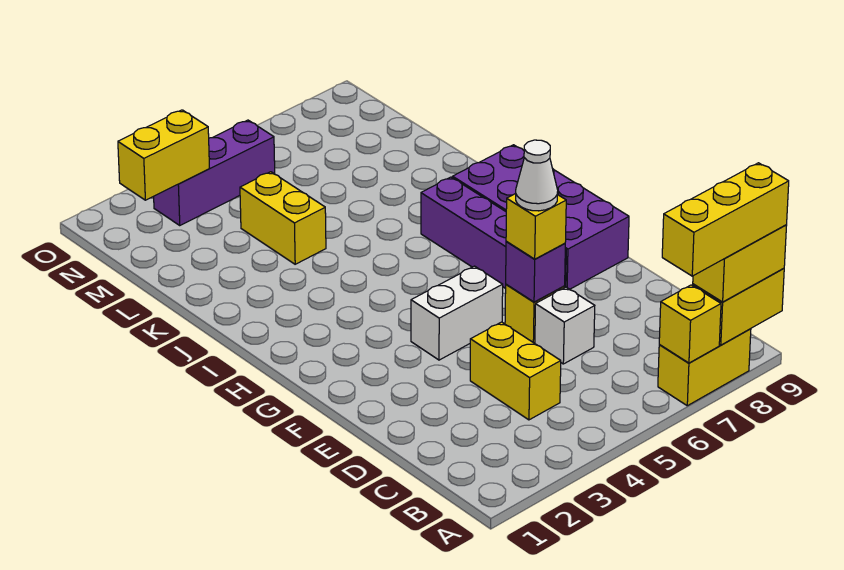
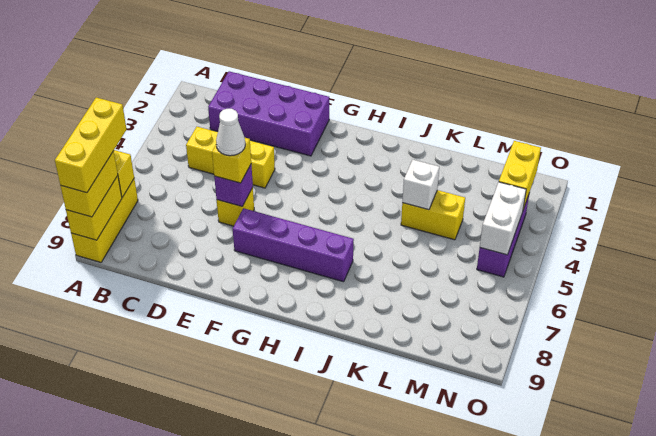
yellow 1x2 brick [658,329,751,406] -> yellow 1x3 brick [71,179,138,262]
yellow 1x2 brick [470,322,561,420] -> yellow 1x3 brick [186,127,275,188]
white 1x1 brick [535,287,595,364] -> white 1x1 brick moved to [402,160,439,210]
white 1x2 brick [411,266,503,360] -> white 1x2 brick moved to [480,182,526,255]
purple 2x4 brick [453,145,629,289] -> purple 2x4 brick moved to [208,71,329,156]

